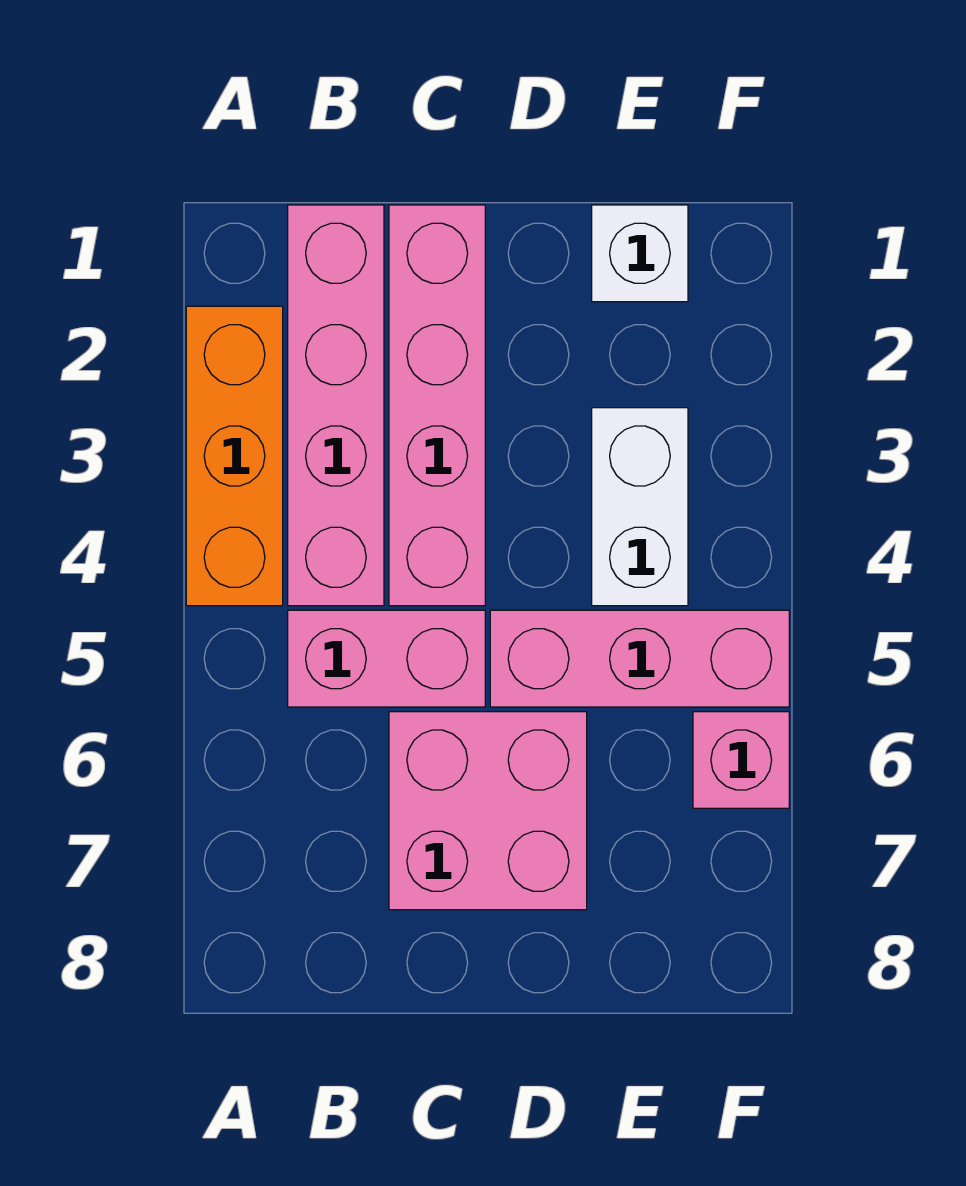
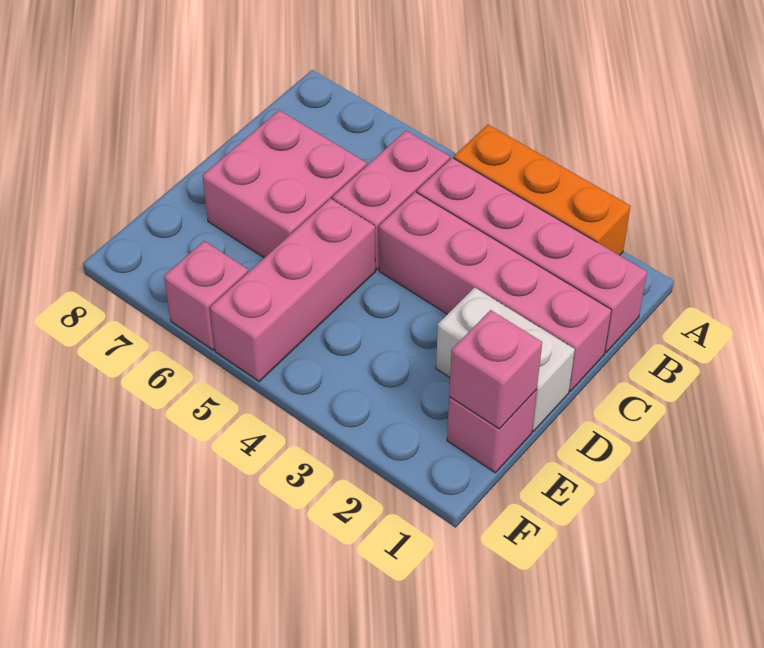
white 1x1 brick [592,205,688,302] -> pink 1x1 brick [447,390,537,473]
none -> pink 1x1 brick [449,310,542,429]
white 1x2 brick [592,408,688,606] -> white 1x2 brick moved to [436,287,575,431]

